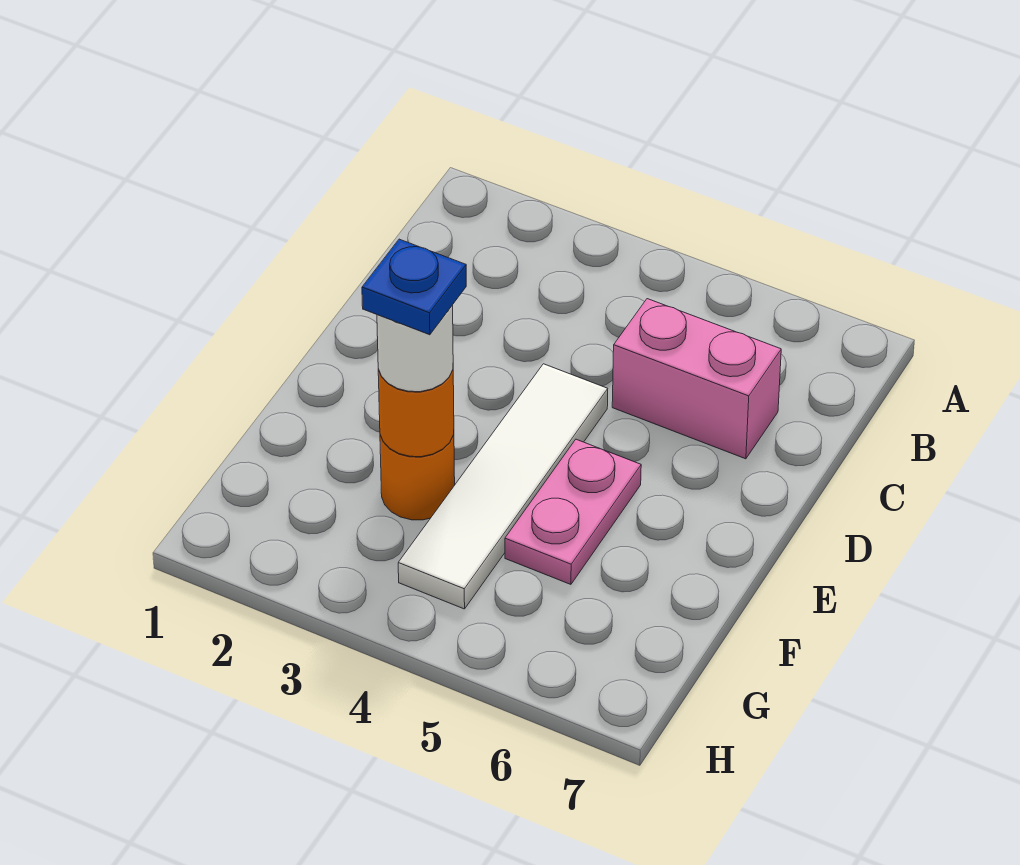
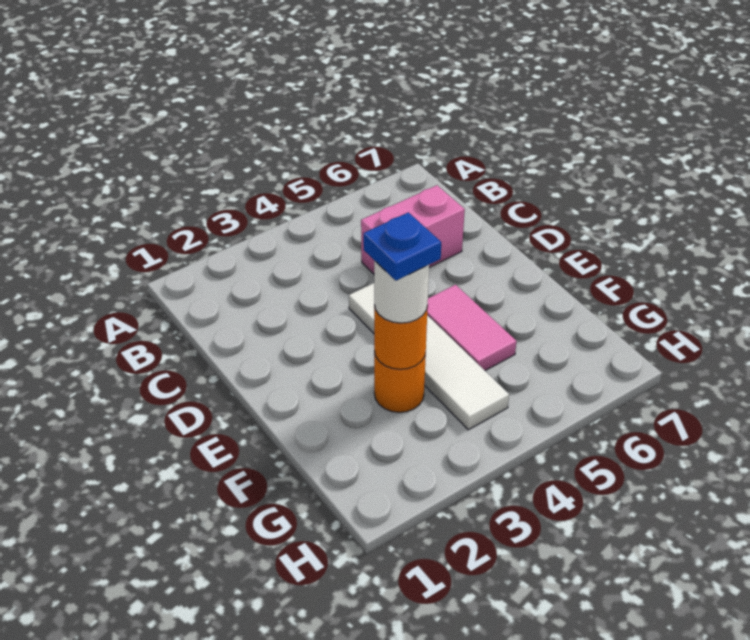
pink 1x2 plate [505,439,641,584] -> pink 1x2 tile [427,285,517,370]

